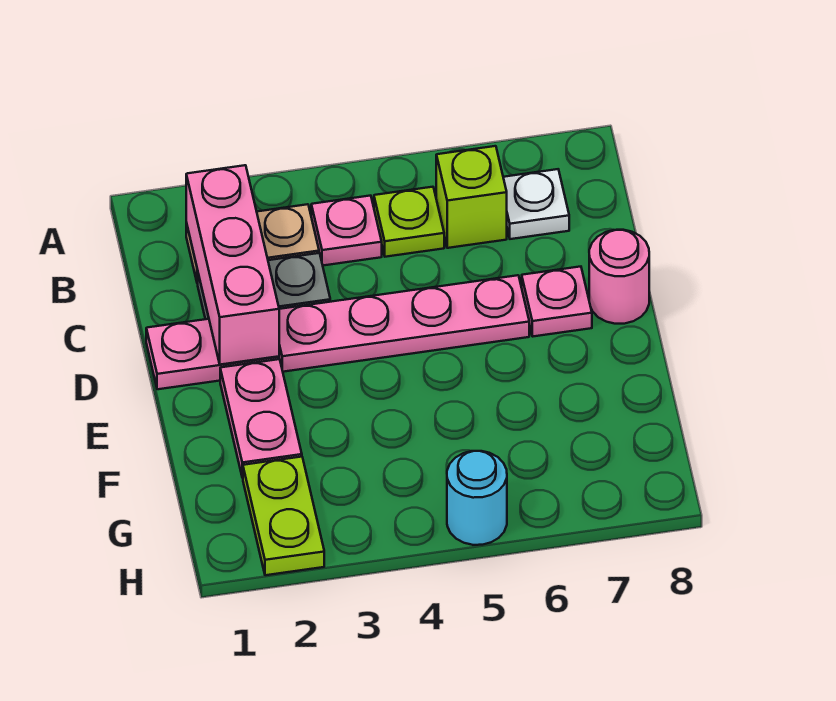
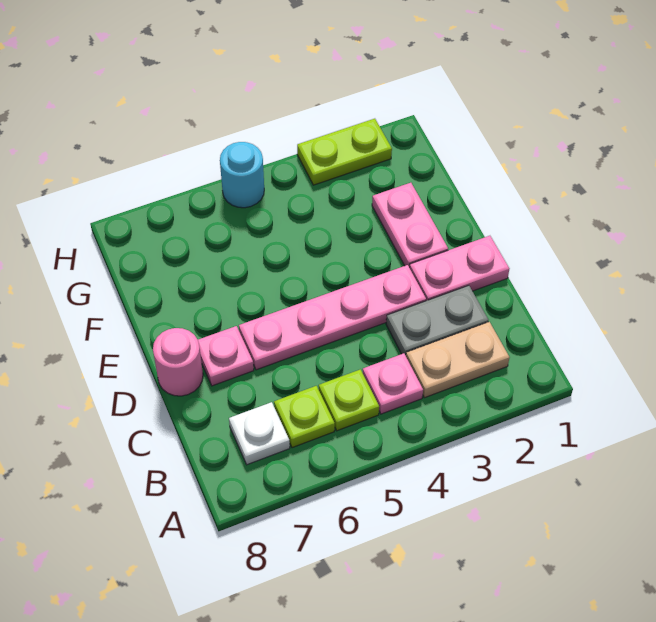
pink 1x3 brick [186,165,279,365] -> none
lime 1x1 brick [436,146,507,248] -> lime 1x1 plate [274,386,335,448]
lime 1x2 plate [243,457,324,575] -> lime 1x2 plate turned to [297,119,392,185]

